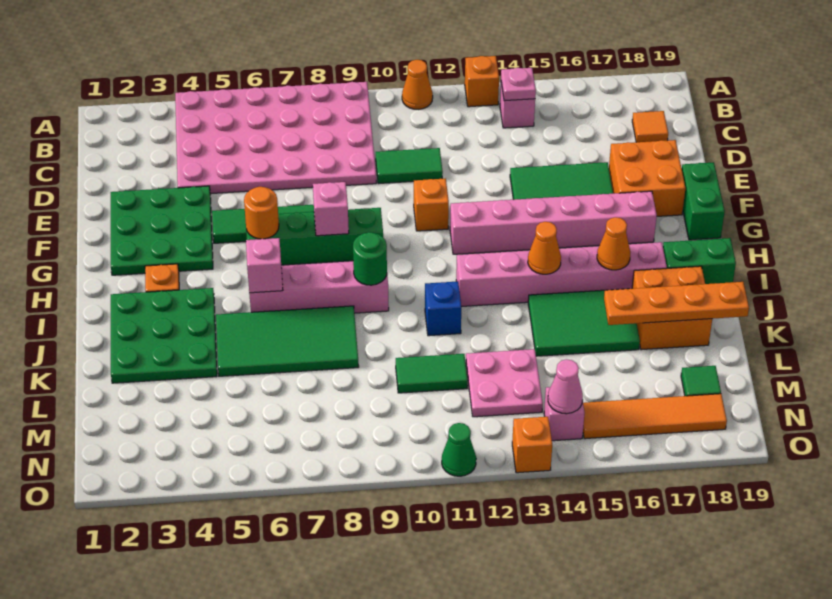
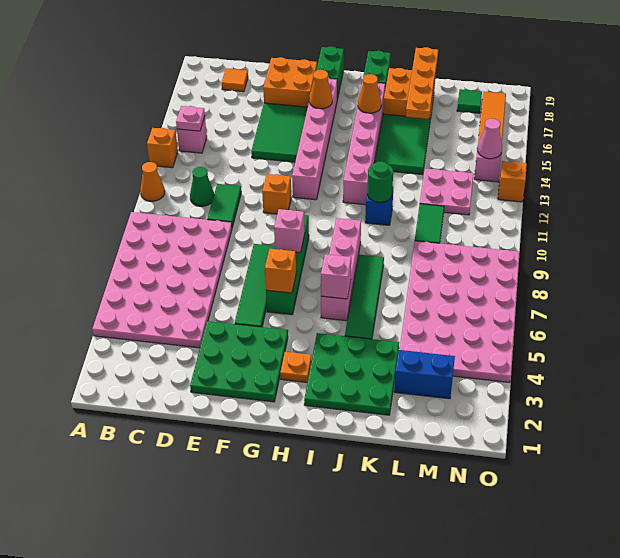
green 1x2 brick [682,162,725,240] -> green 1x2 brick turned to [316,47,344,99]
orange 1x1 round brick [244,187,279,239] -> orange 1x1 brick [265,249,296,293]
green 1x1 round brick [353,232,387,285] -> green 1x1 round brick moved to [367,161,393,202]
orange 1x1 cone [528,222,561,274] -> orange 1x1 cone moved to [309,70,332,109]
green 2x4 tile [216,306,359,376] -> green 1x4 tile [345,255,384,339]
none -> blue 1x2 brick [394,350,455,399]
none -> pink 4x6 plate [400,241,519,383]
green 1x1 cone [442,423,476,476] -> green 1x1 cone moved to [190,167,214,206]

